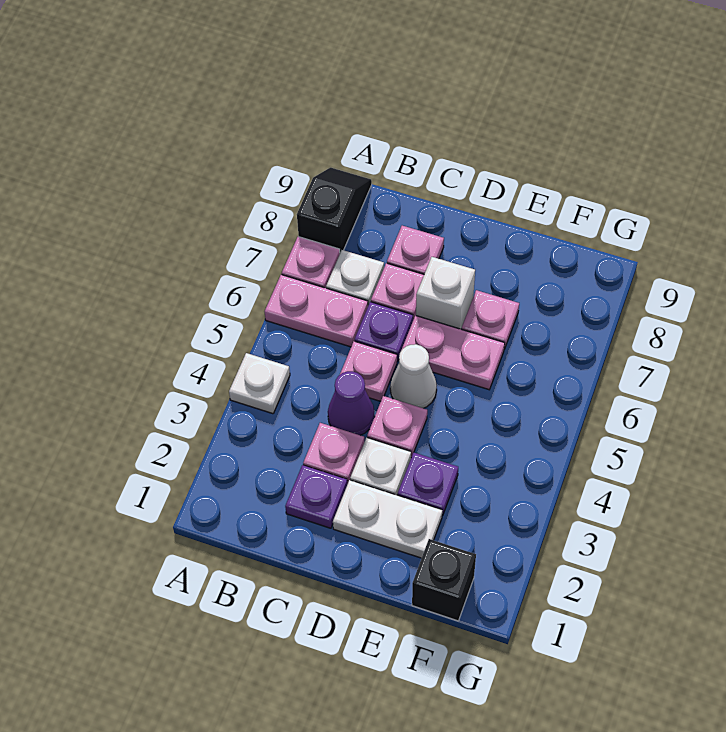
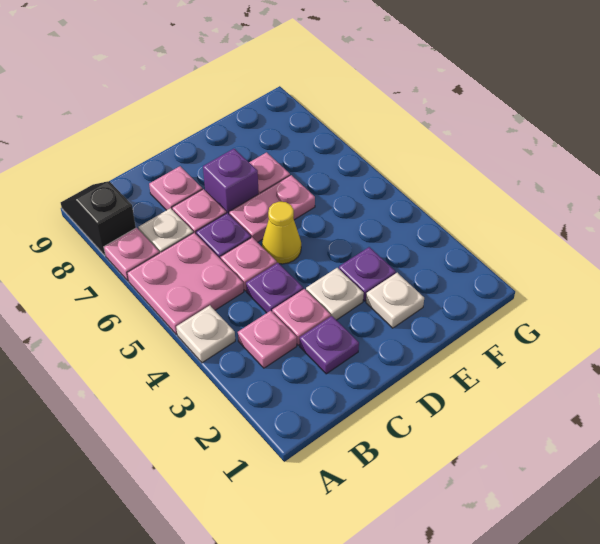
pink 1x2 plate [264,275,368,347] -> pink 2x2 plate [127,233,244,334]
purple 1x1 cone [328,371,375,435] -> purple 1x1 plate [246,263,303,313]
white 1x2 plate [333,480,442,558] -> white 1x1 plate [366,273,424,328]
pink 1x1 plate [367,396,427,457] -> pink 1x1 plate moved to [238,311,297,368]
white 1x1 cone [390,344,437,408] -> yellow 1x1 cone [262,202,301,264]
white 1x1 brick [416,257,475,329] -> purple 1x1 brick [203,149,259,214]
black 1x1 brick [412,539,476,621] -> none

